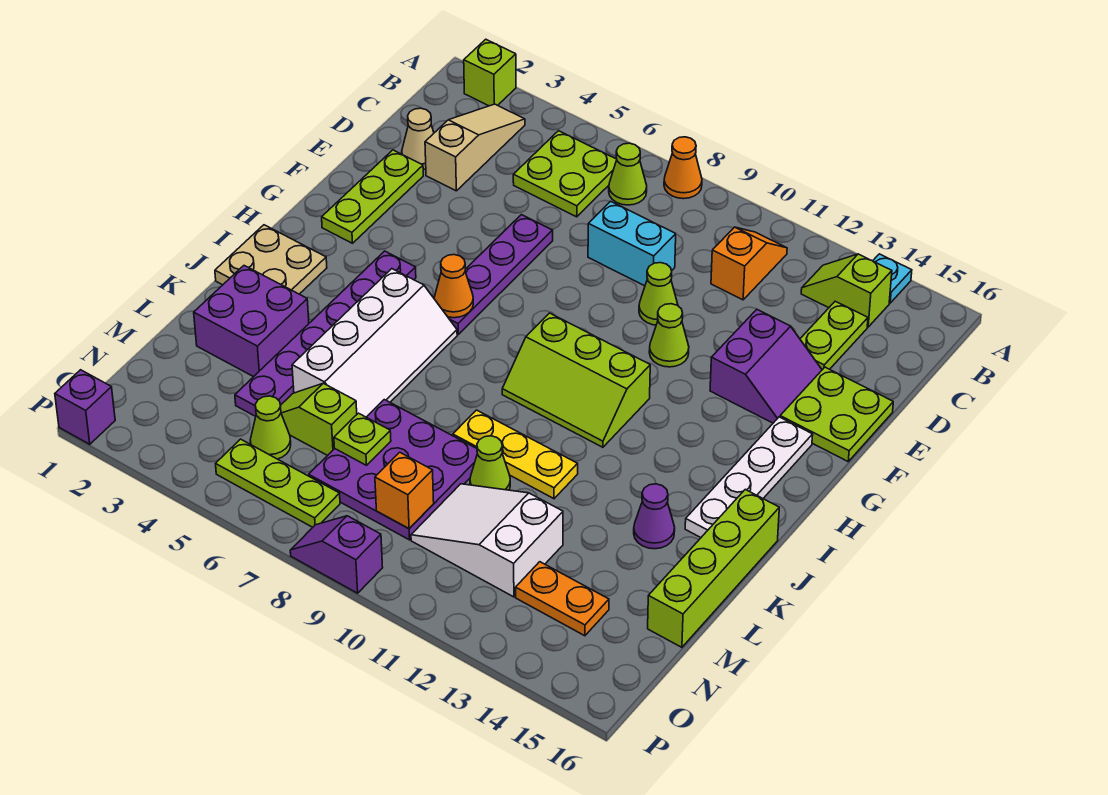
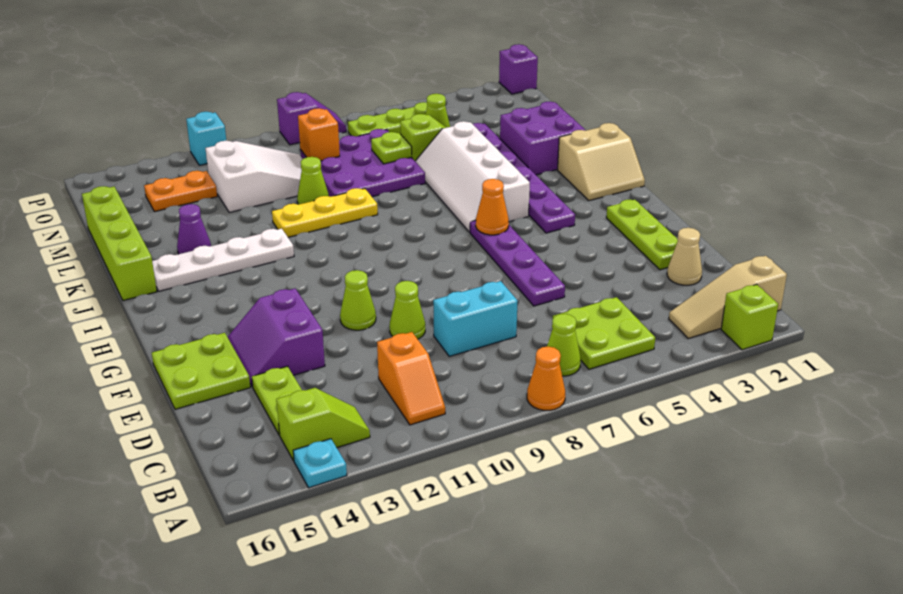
tan 1x3 slope [425,104,525,191] -> tan 1x3 slope turned to [669,256,787,338]
white 1x4 plate [685,417,813,537] -> white 1x4 plate turned to [152,229,294,291]
lime 2x3 slope [502,313,650,447] -> none
tan 2x2 plate [215,225,327,294] -> tan 2x2 slope [558,123,645,201]
none -> cyan 1x1 brick [186,112,226,165]

